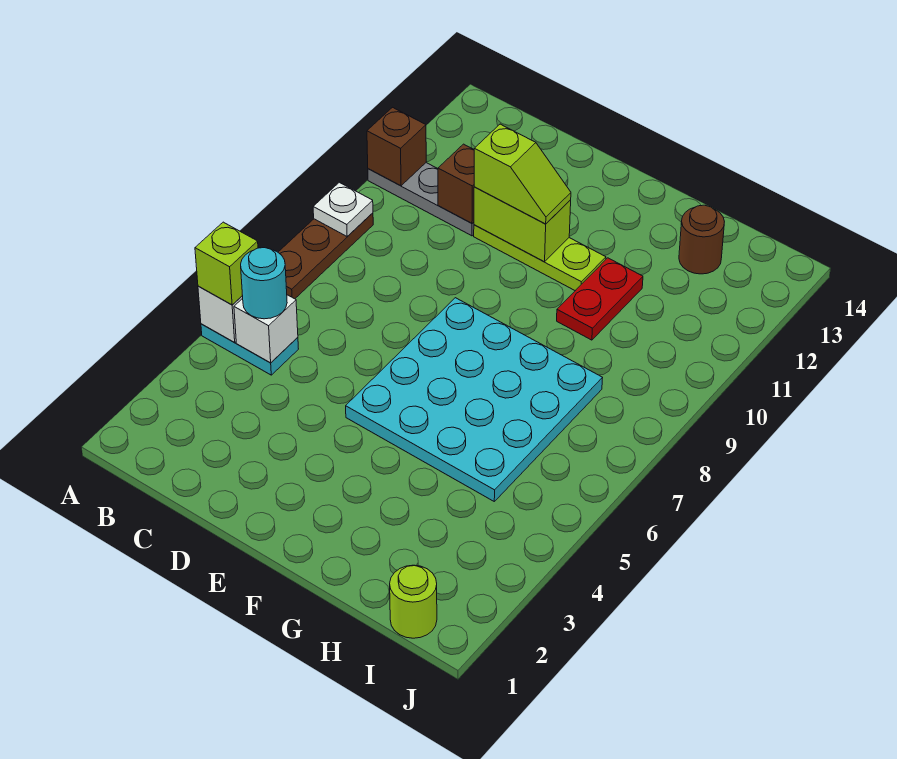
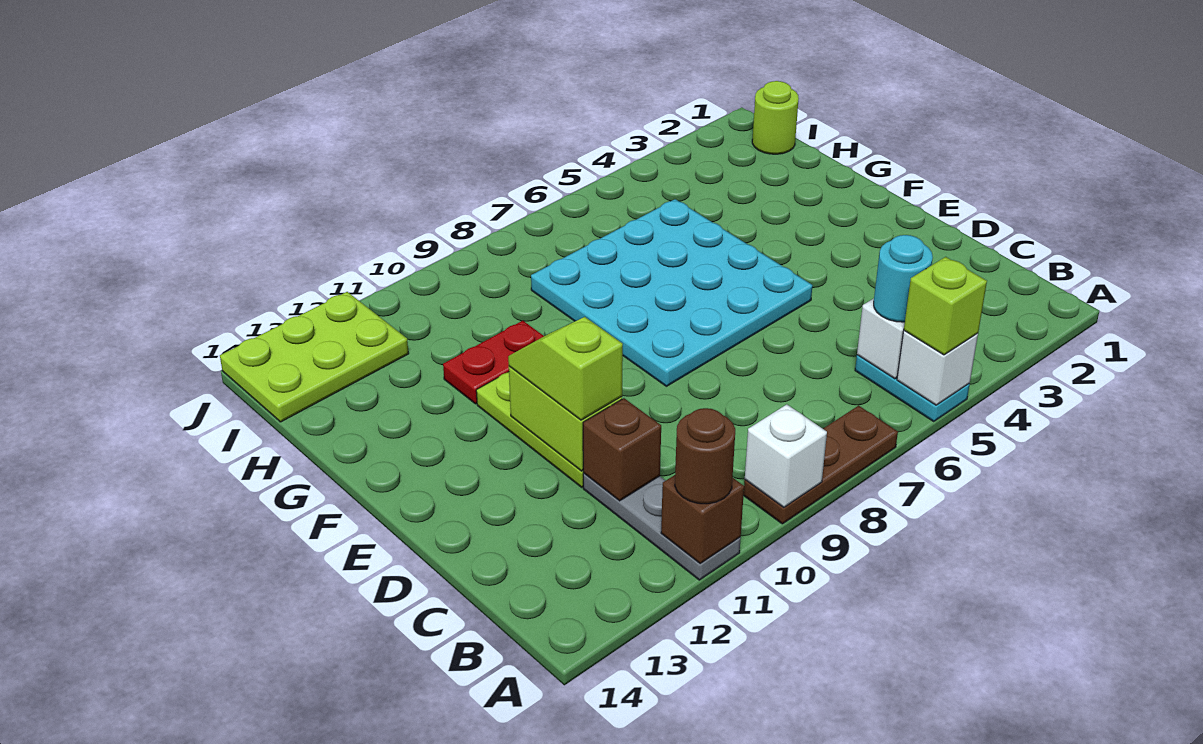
white 1x1 plate [313,182,373,236] -> white 1x1 brick [745,404,827,507]
brown 1x1 round brick [679,205,724,274] -> brown 1x1 round brick moved to [675,408,735,504]
none -> lime 2x3 plate [220,292,409,422]

